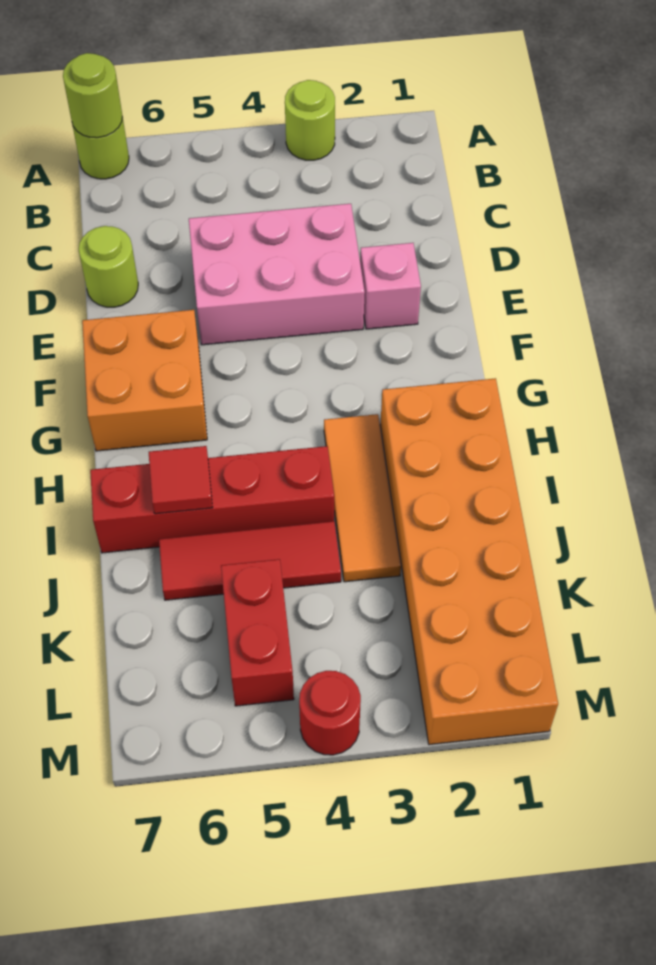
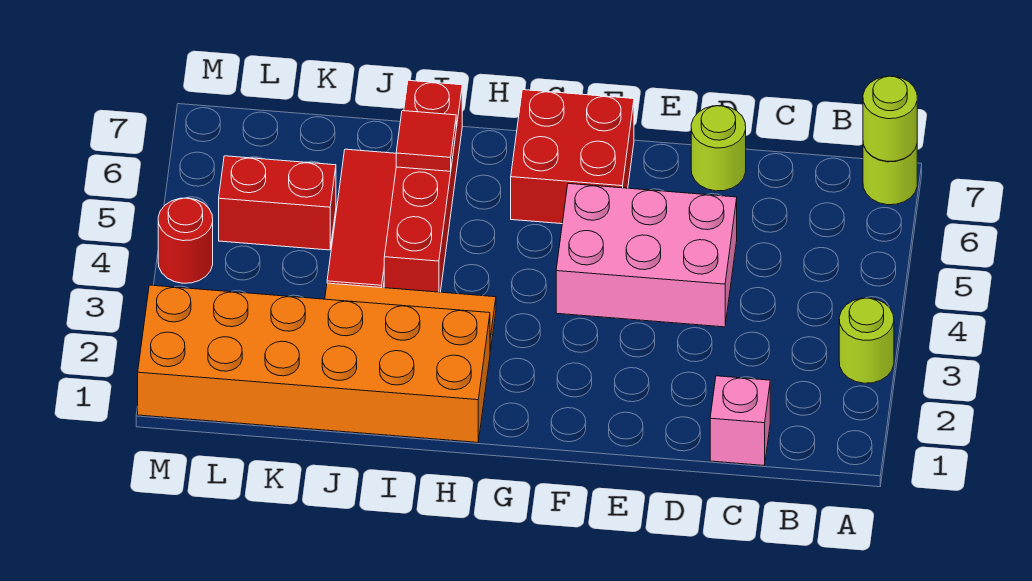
pink 2x3 brick [189,204,365,345] -> pink 2x3 brick turned to [556,184,737,327]
pink 1x1 brick [360,243,421,329] -> pink 1x1 brick moved to [710,376,770,465]
orange 2x2 brick [82,310,207,451] -> red 2x2 brick [511,90,634,224]

